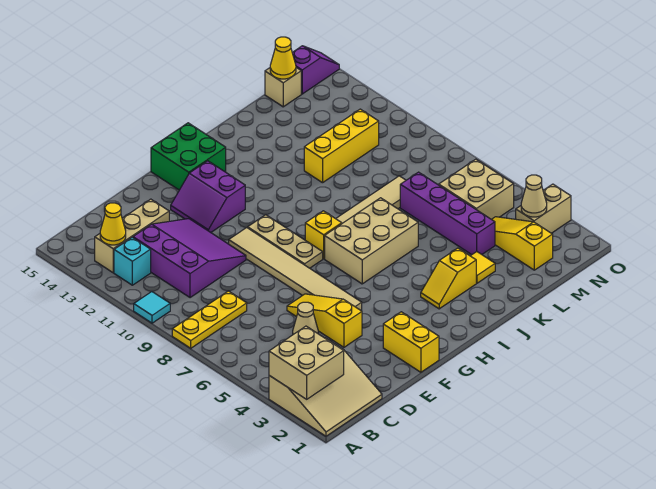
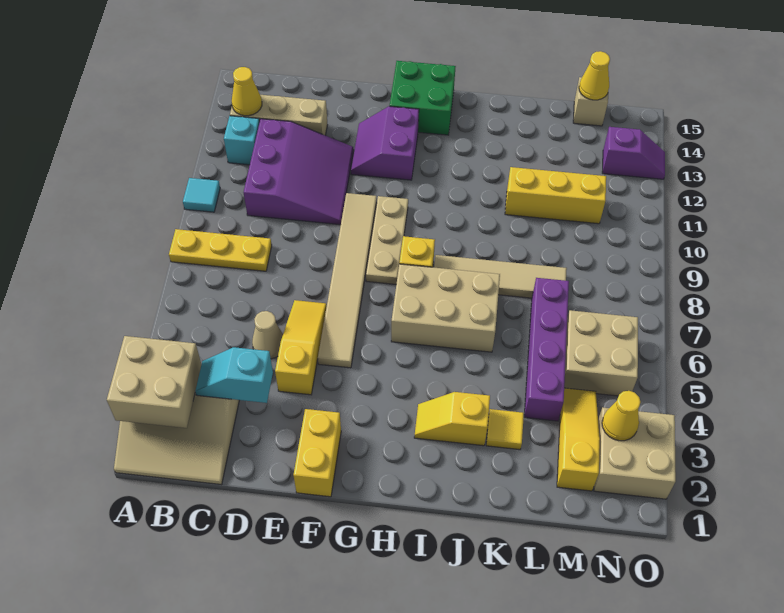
none -> cyan 1x2 slope [195,347,273,403]
tan 1x2 brick [516,184,571,233] -> tan 2x2 brick [594,407,676,499]
tan 1x1 cone [521,175,547,217] -> yellow 1x1 cone [602,391,641,441]
purple 1x2 slope [292,46,339,94] -> purple 1x2 slope moved to [602,127,665,179]

